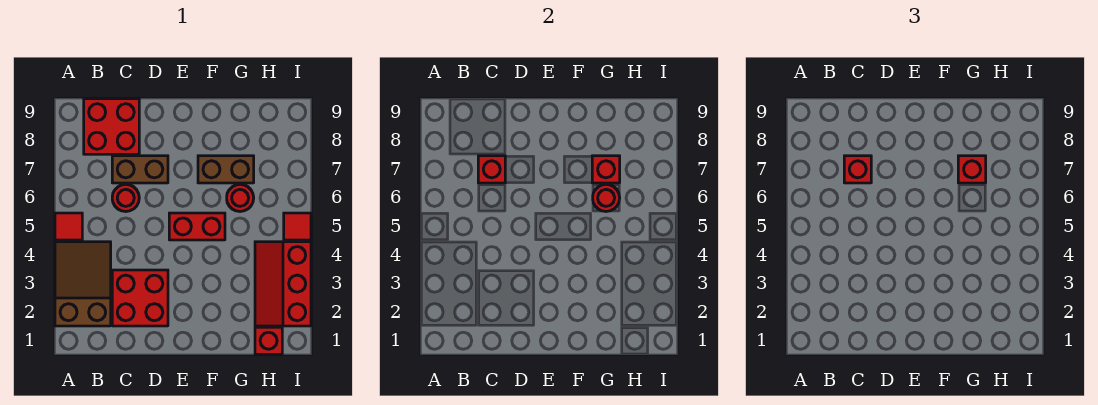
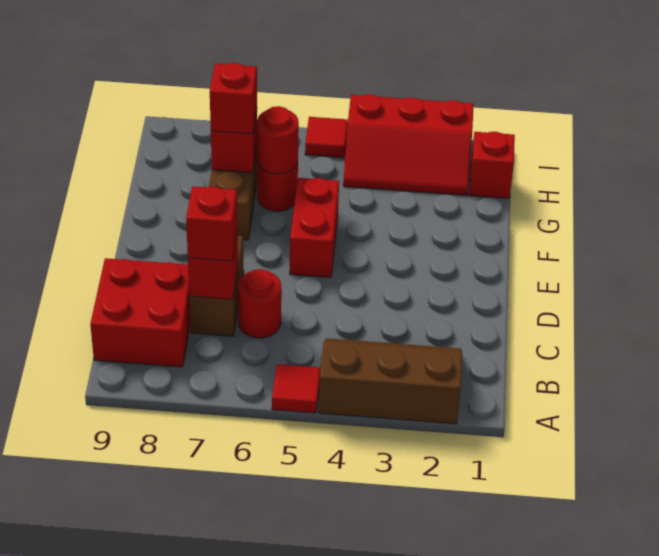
brown 2x3 slope [55,242,111,326] -> brown 2x3 slope turned to [319,338,462,424]
red 2x2 brick [112,270,168,326] -> none

